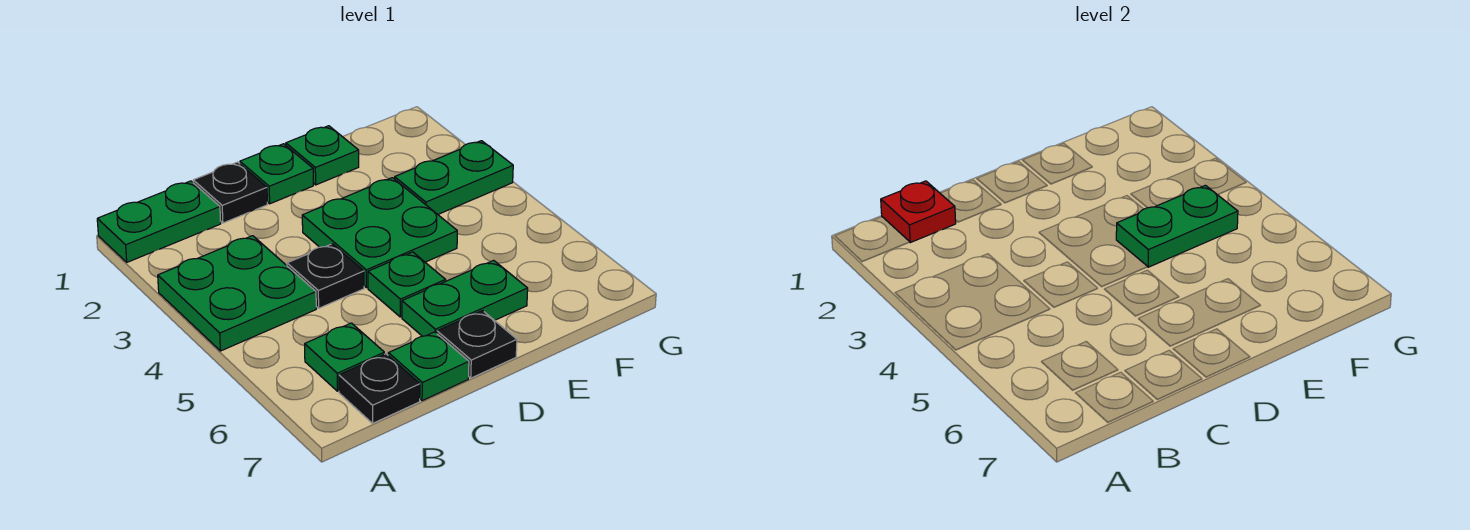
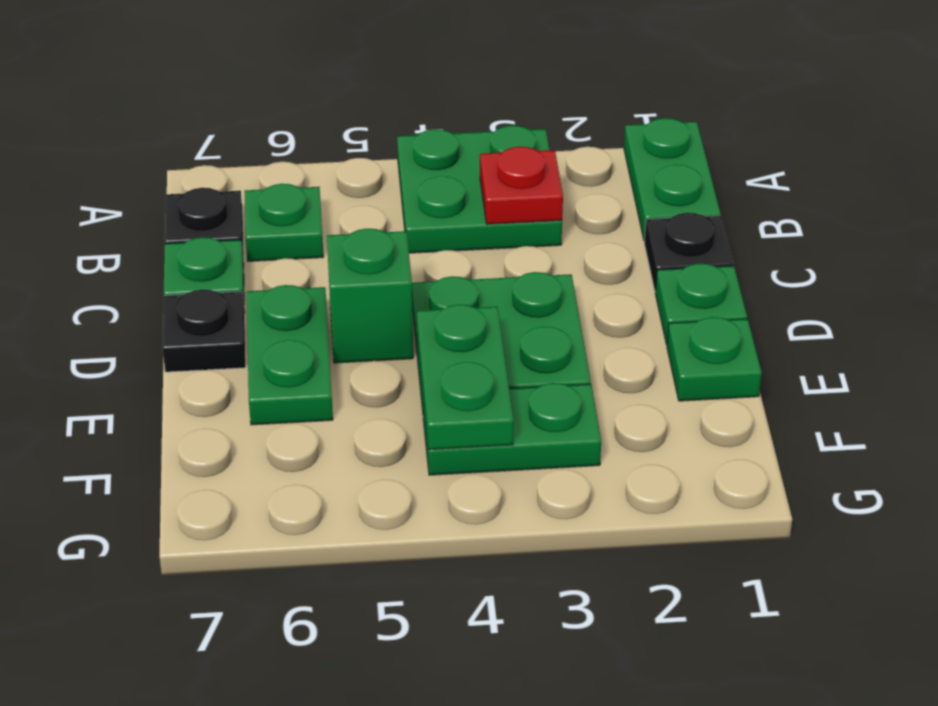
red 1x1 plate [881,181,956,243] -> red 1x1 plate moved to [480,147,563,224]
black 1x1 plate [287,244,364,308] -> none
green 1x1 plate [368,252,446,317] -> green 1x1 brick [327,229,413,363]
green 1x2 plate [395,141,513,214] -> green 1x2 plate turned to [423,383,601,475]

